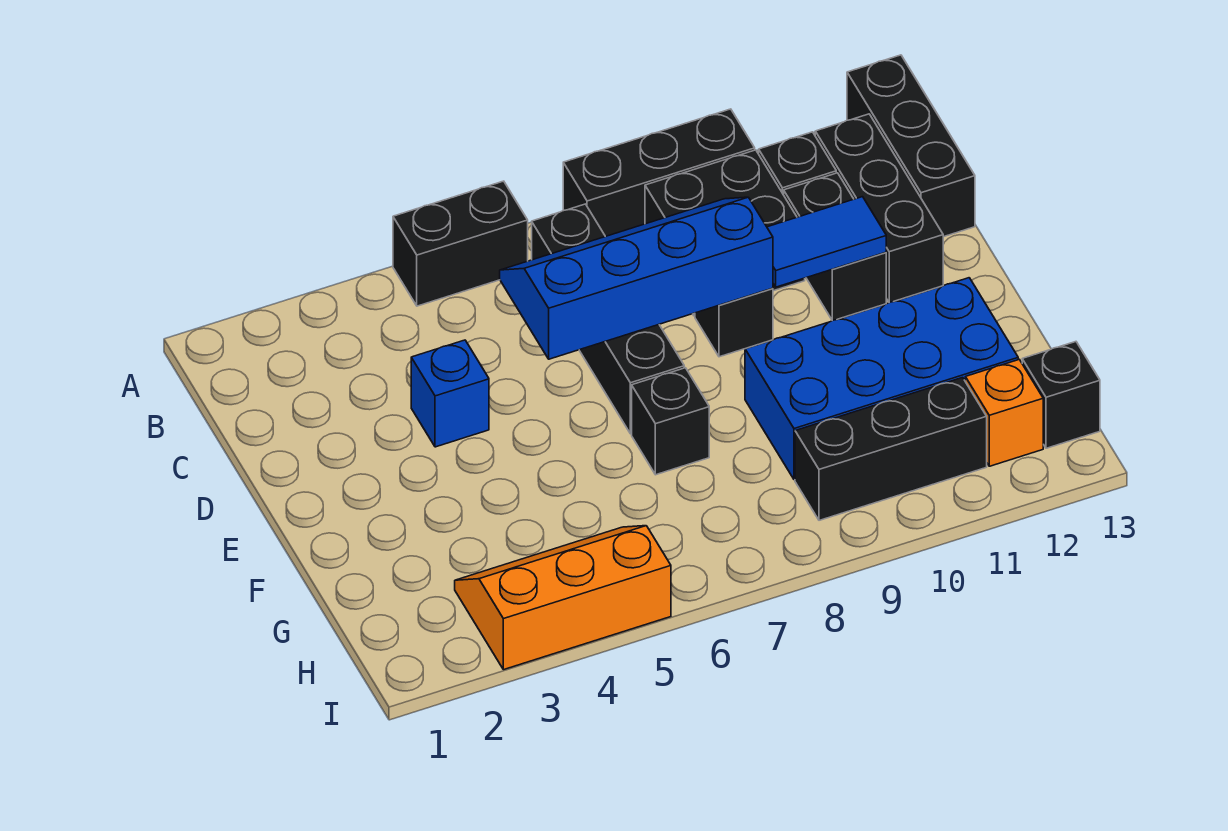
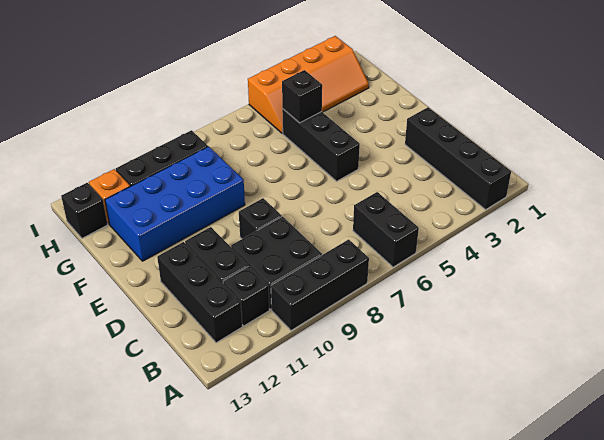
black 1x2 brick [393,181,528,306] -> black 1x2 brick turned to [353,192,419,267]
black 1x3 brick [847,55,975,237] -> black 1x3 brick moved to [282,109,360,181]
black 1x4 brick [532,204,684,434] -> black 1x4 brick moved to [405,107,511,210]
blue 2x4 slope [500,197,773,359] -> none
blue 1x1 brick [411,340,489,447] -> none
blue 1x2 tile [767,197,886,287] -> none
black 1x1 brick [632,368,709,475] -> black 1x1 brick moved to [282,70,322,123]
orange 2x3 slope [455,526,671,670] -> orange 2x4 slope [248,36,369,133]

